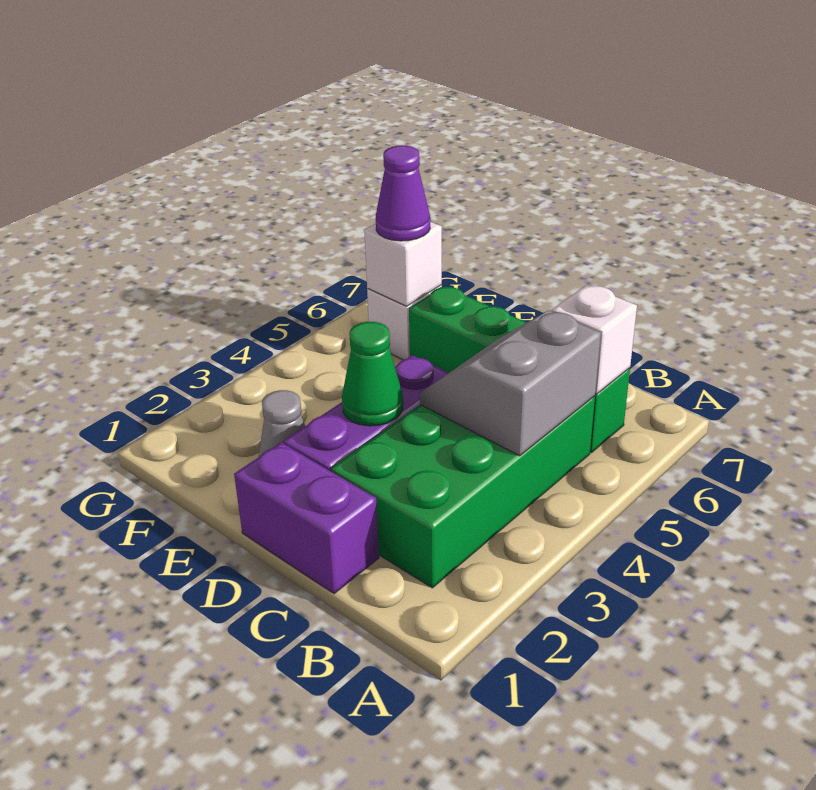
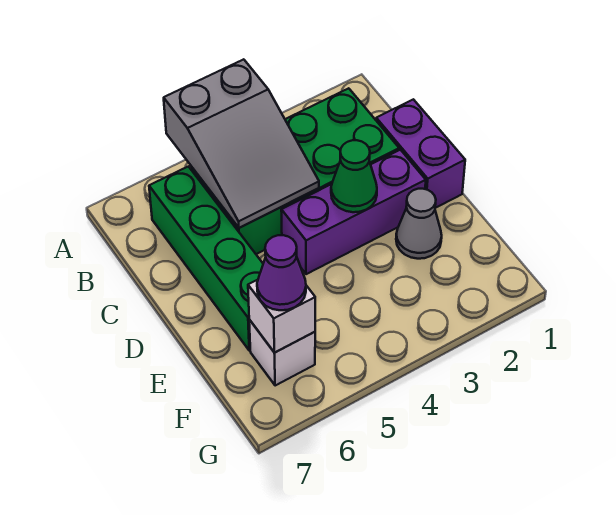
grey 2x2 slope [420,310,601,456] -> grey 2x3 slope [164,59,319,228]
white 1x1 brick [552,285,637,394] -> none

